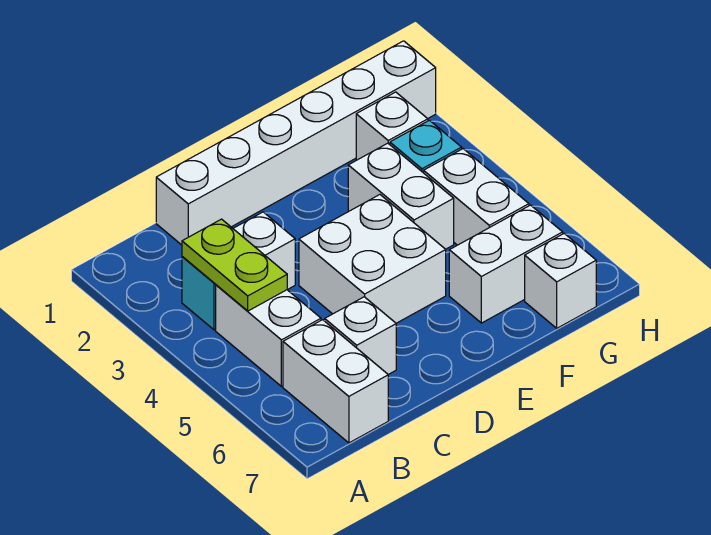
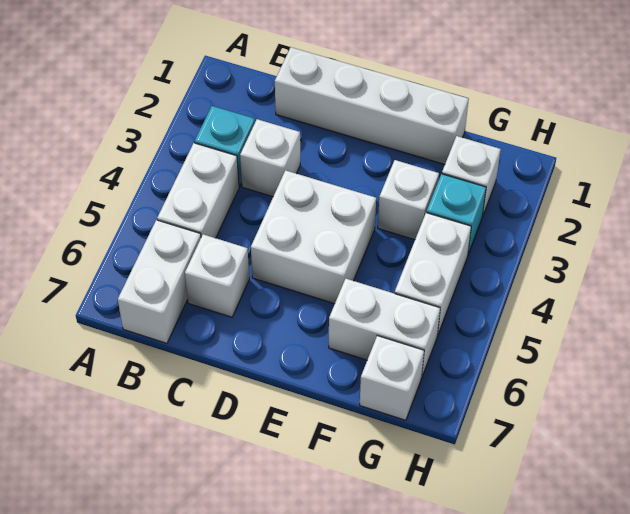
lime 1x2 plate [182,219,287,311] -> none
white 1x6 brick [156,41,436,245] -> white 1x4 brick [275,47,469,164]
white 1x2 brick [348,143,454,249] -> white 1x1 brick [378,160,439,240]

